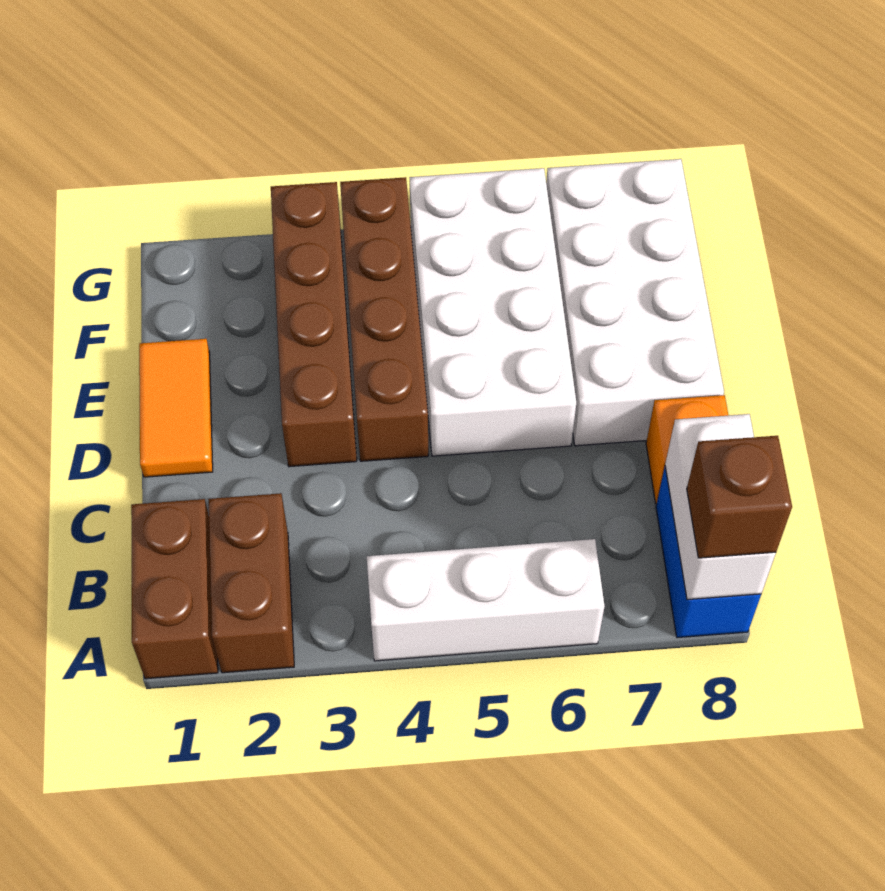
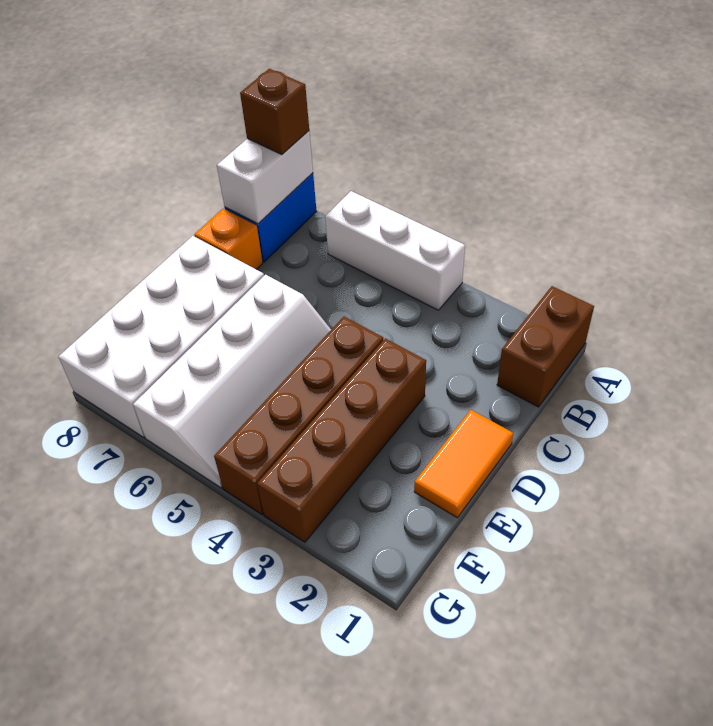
brown 1x2 brick [208,493,294,673] -> none
white 2x4 brick [410,168,576,456] -> white 2x4 slope [133,275,331,488]

